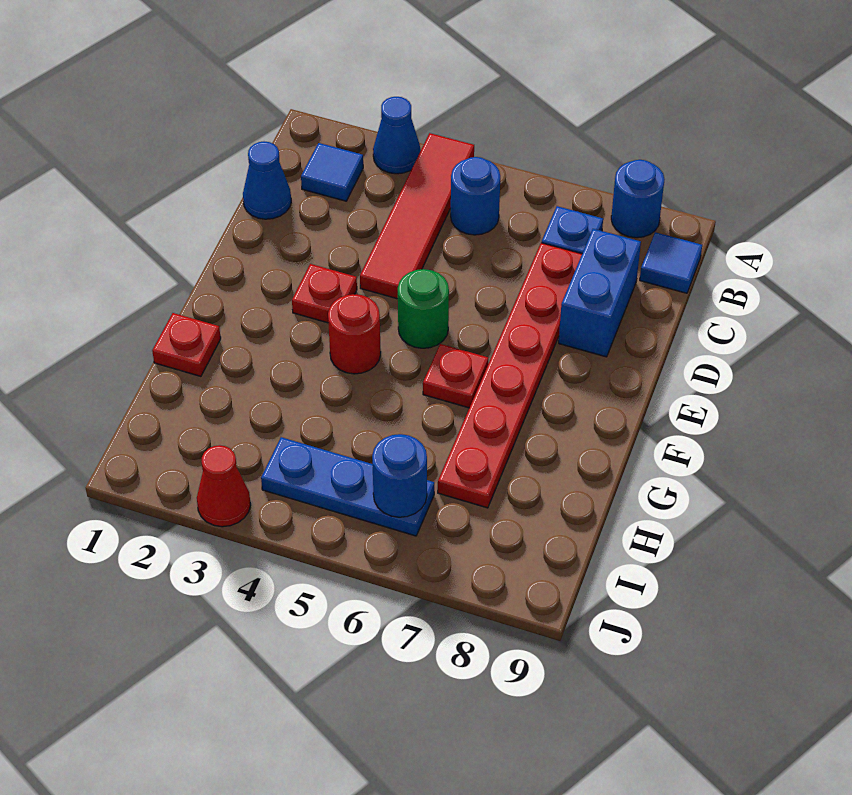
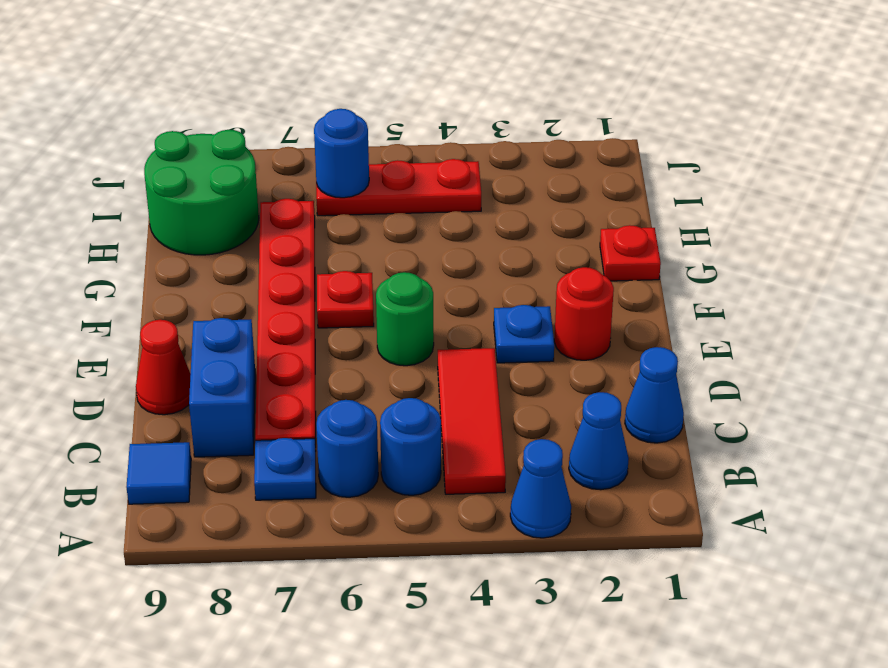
red 1x4 tile [360,133,474,299] -> red 1x3 tile [438,348,506,494]
blue 1x1 round brick [611,160,665,238] -> blue 1x1 round brick moved to [316,400,378,497]
blue 1x1 tile [301,143,363,201] -> blue 1x1 cone [569,392,629,490]
red 1x1 plate [292,264,357,323] -> blue 1x1 plate [494,305,554,363]
red 1x1 round brick [328,294,381,374] -> red 1x1 round brick moved to [554,267,614,360]
none -> green 2x2 round brick [144,130,259,255]
blue 1x3 plate [261,437,434,536] -> red 1x3 plate [316,159,481,216]
red 1x1 cone [197,445,251,527] -> red 1x1 cone moved to [136,320,191,415]

